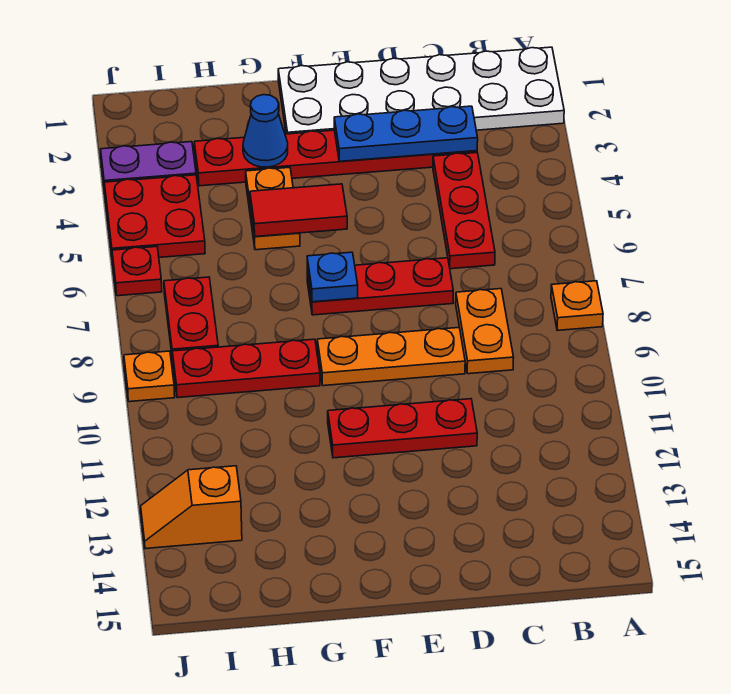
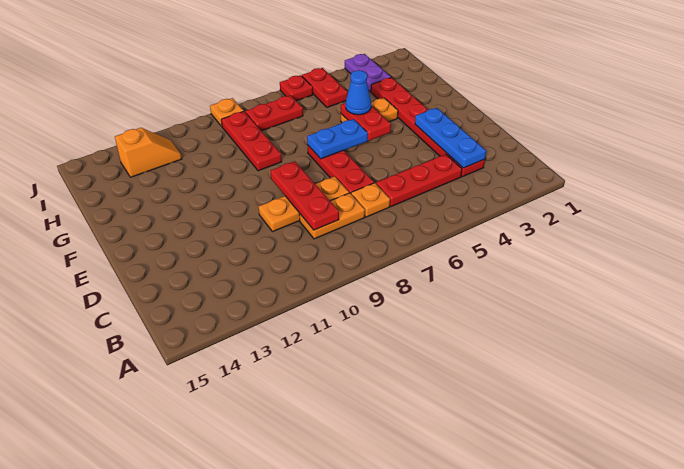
white 2x6 plate [278,47,564,134] -> none
orange 1x1 plate [551,281,603,330] -> orange 1x1 plate moved to [351,183,390,217]
orange 1x3 plate [317,327,465,386] -> orange 1x3 plate turned to [259,176,349,232]
red 1x3 plate [328,399,477,458] -> red 1x3 plate moved to [271,161,339,230]
red 1x2 tile [250,184,347,237] -> red 1x2 plate [341,103,391,140]
blue 1x1 plate [307,252,358,302] -> blue 1x2 plate [307,119,368,159]
blue 1x1 cone [243,95,288,167] -> blue 1x1 cone moved to [346,70,371,115]
red 2x2 plate [104,175,205,261] -> red 1x2 plate [302,68,348,107]
orange 1x2 slope [141,466,242,549] -> orange 1x2 slope turned to [115,128,182,177]

